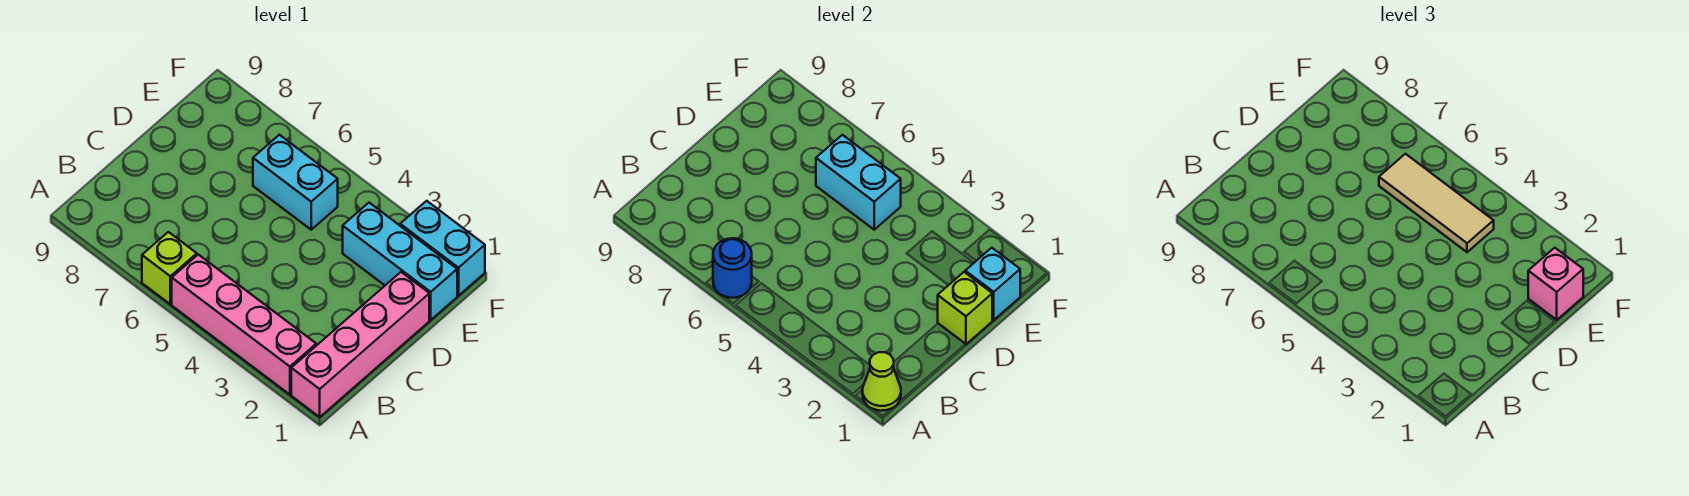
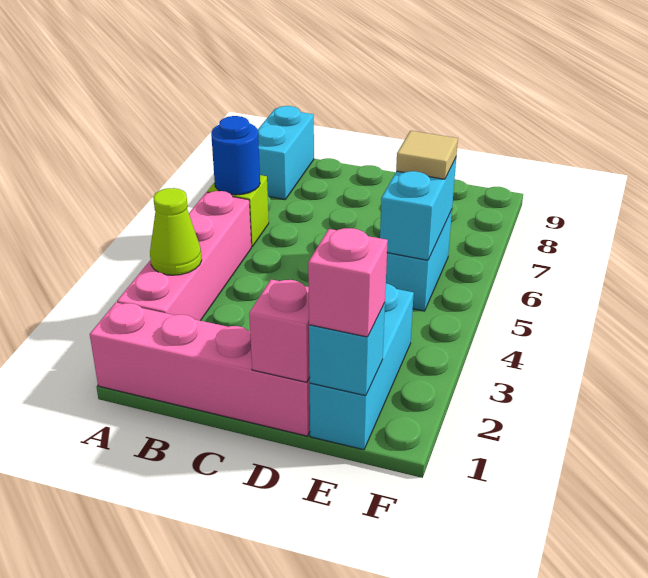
lime 1x1 cone [862,352,901,411] -> lime 1x1 cone moved to [150,188,202,275]
lime 1x1 brick [938,272,992,344] -> pink 1x1 brick [249,279,310,382]
tan 1x3 tile [1379,154,1494,252] -> tan 1x1 tile [396,131,458,179]
cyan 1x2 brick [400,201,485,296] -> cyan 1x2 brick moved to [258,106,314,200]

